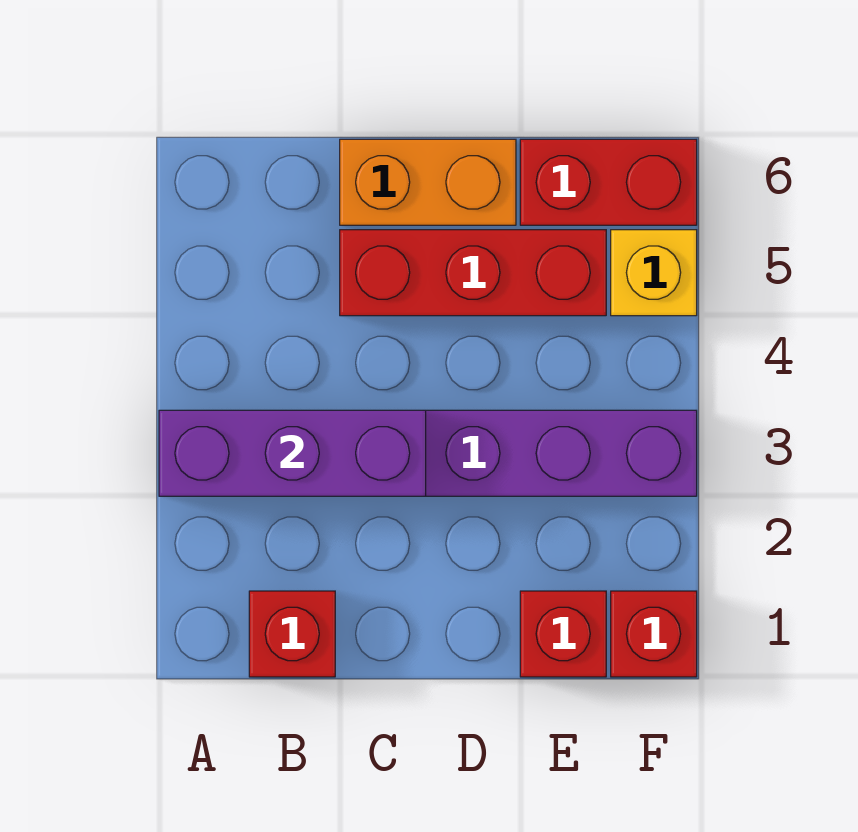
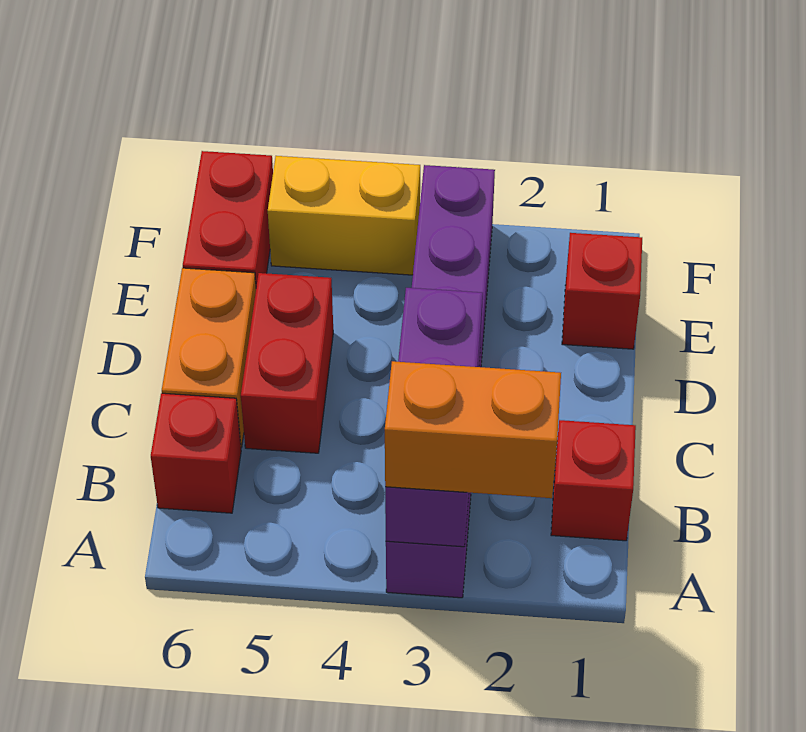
none -> orange 1x2 brick [385,361,561,498]
red 1x3 brick [340,230,606,316] -> red 1x2 brick [241,273,333,453]
red 1x1 brick [611,591,697,677] -> red 1x1 brick moved to [151,393,241,513]
yellow 1x1 brick [611,230,697,316] -> yellow 1x2 brick [268,156,420,275]

